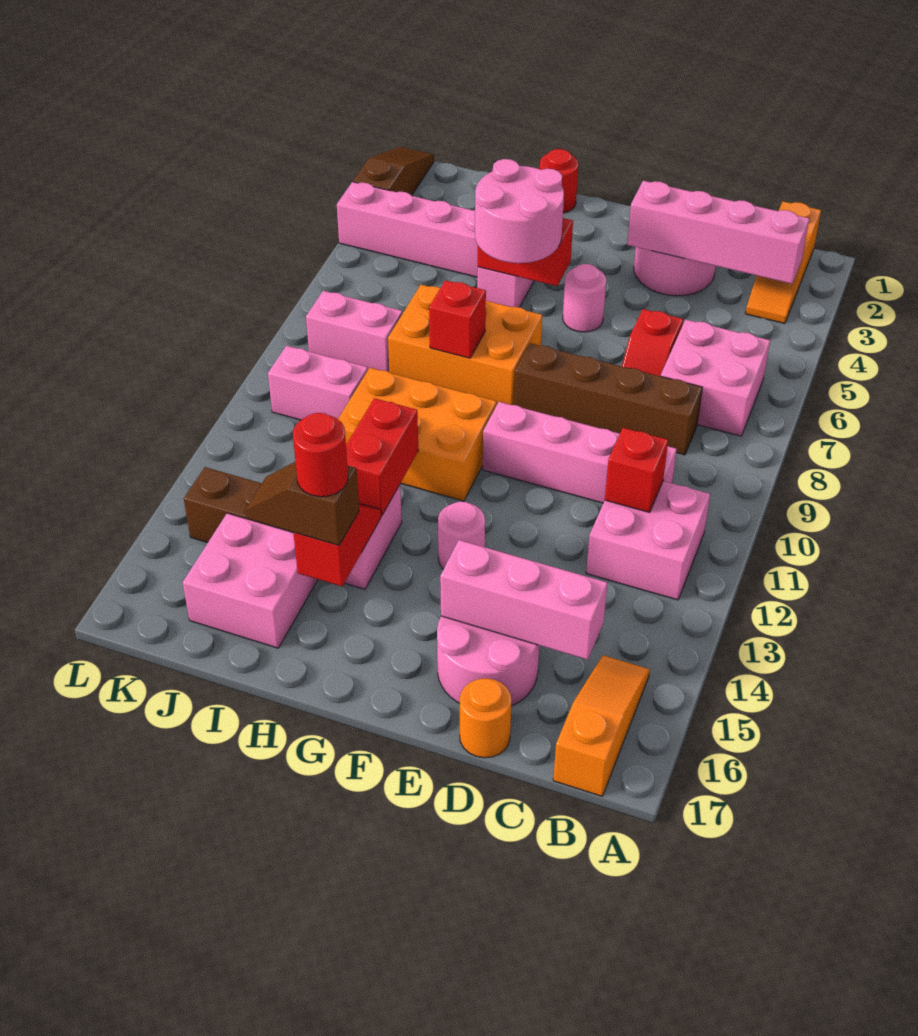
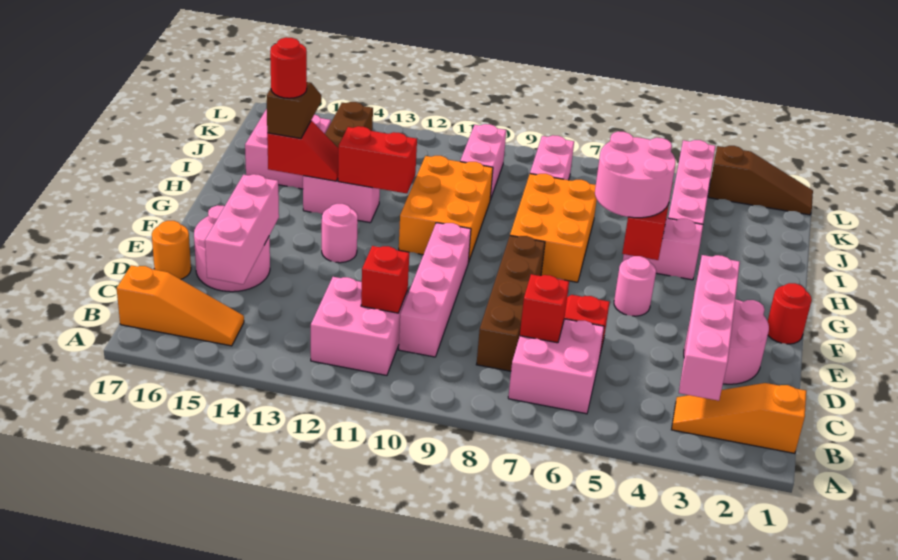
red 1x1 round brick [540,149,578,213] -> red 1x1 round brick moved to [768,283,812,344]
red 1x1 brick [429,280,486,358] -> red 1x1 brick moved to [520,274,569,343]

